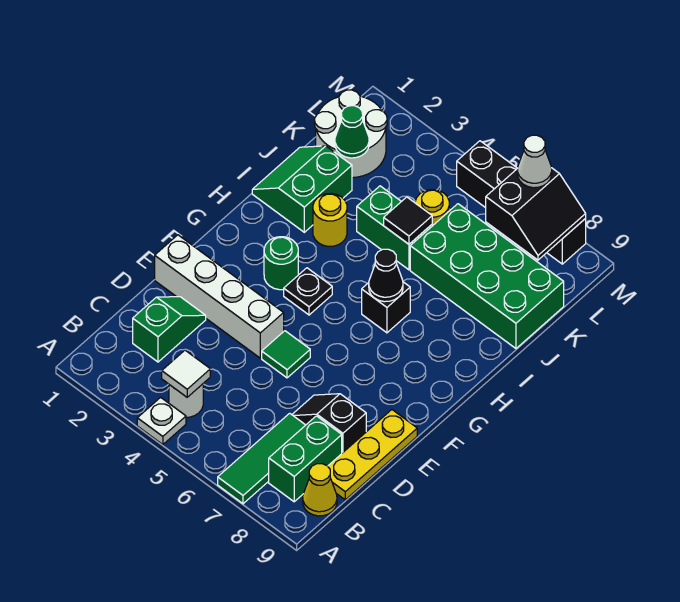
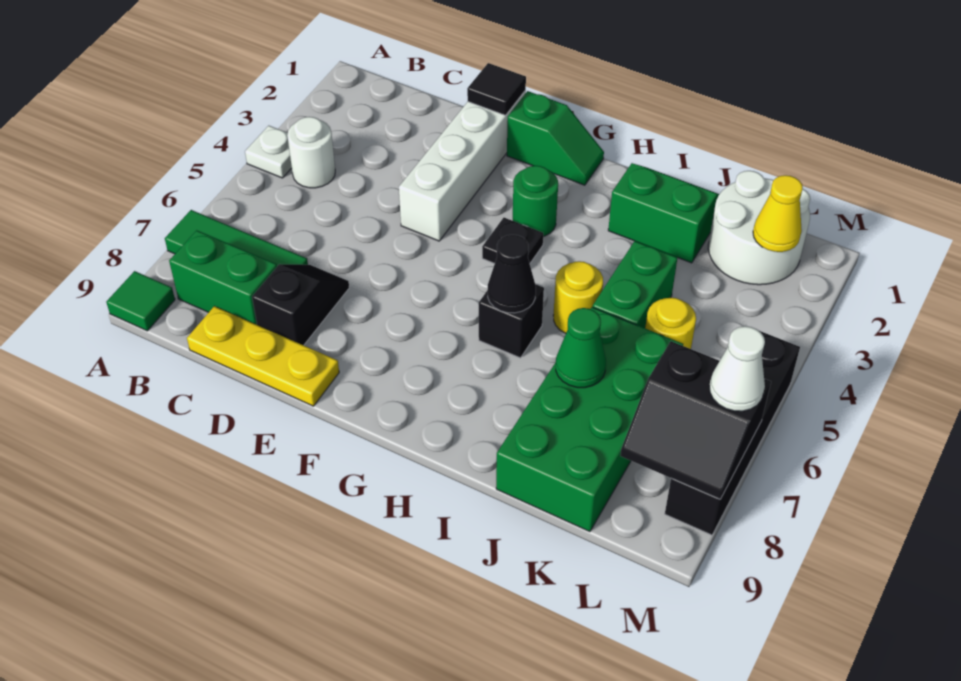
white 1x1 tile [162,350,210,397] -> none
yellow 1x1 cone [303,464,337,516] -> yellow 1x1 cone moved to [753,175,803,252]
green 1x2 slope [133,297,206,362] -> green 1x2 slope moved to [507,91,604,185]
green 1x1 tile [262,331,310,378] -> green 1x1 tile moved to [106,271,175,331]
yellow 1x1 round brick [313,193,347,246] -> yellow 1x1 round brick moved to [553,261,603,333]
black 1x1 tile [384,197,432,244] -> black 1x1 tile moved to [467,63,526,115]
green 1x1 cone [335,106,369,158] -> green 1x1 cone moved to [556,308,606,388]

